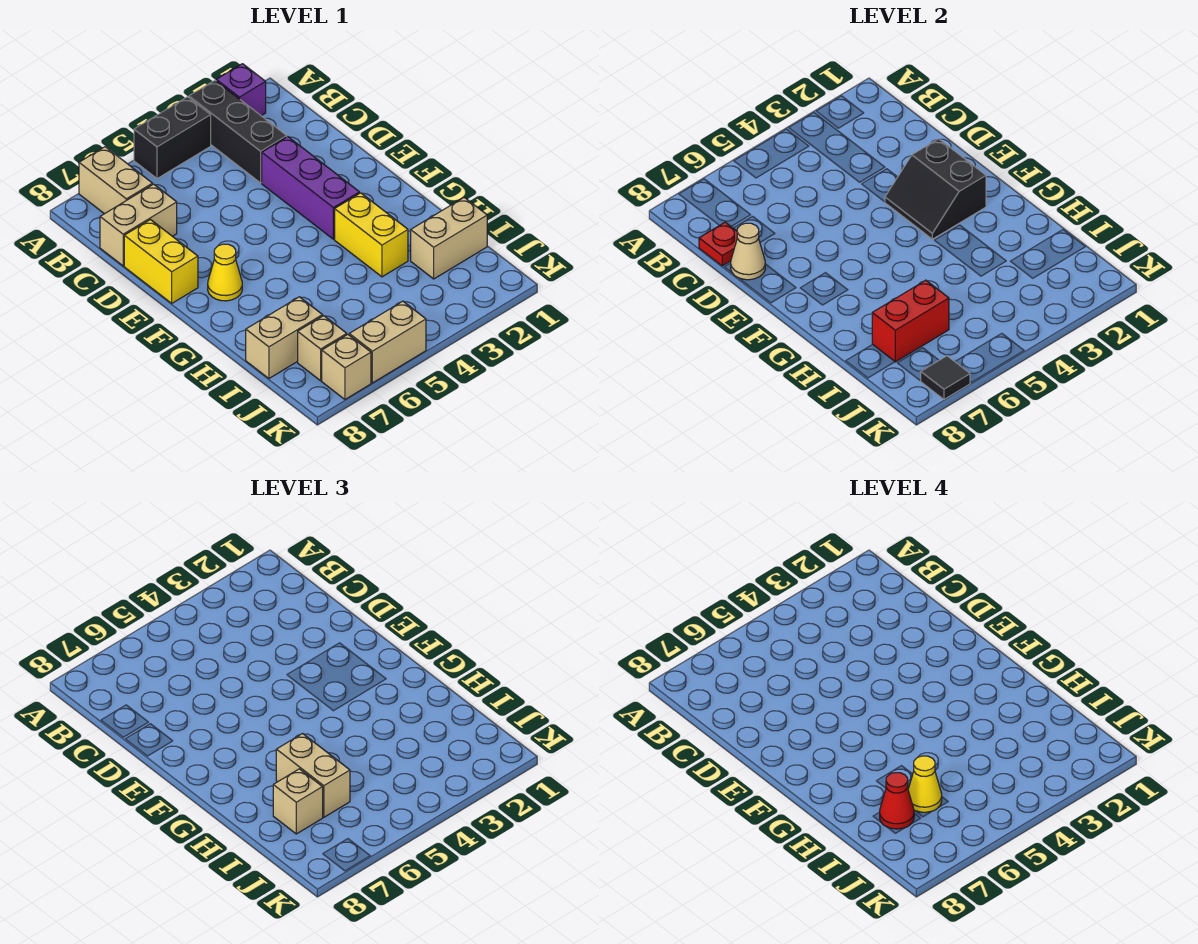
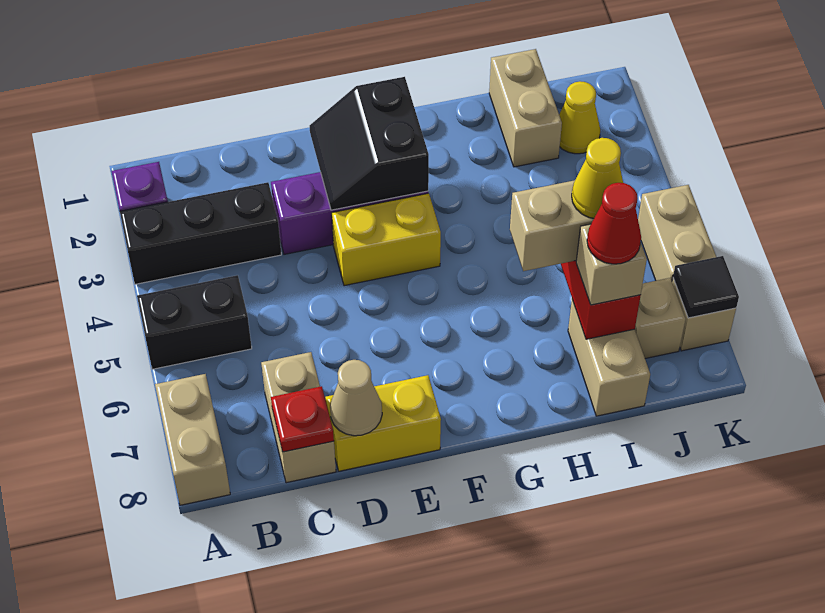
black 1x2 brick [134,97,211,179] -> black 1x2 brick turned to [137,275,252,369]
tan 1x2 brick [79,147,153,214] -> tan 1x2 brick turned to [155,374,230,505]
black 2x2 slope [885,139,986,239] -> black 2x2 slope turned to [310,77,429,210]
yellow 1x1 cone [208,244,242,301] -> yellow 1x1 cone moved to [559,81,600,154]
yellow 1x2 brick [335,193,408,277] -> yellow 1x2 brick moved to [332,193,441,286]

